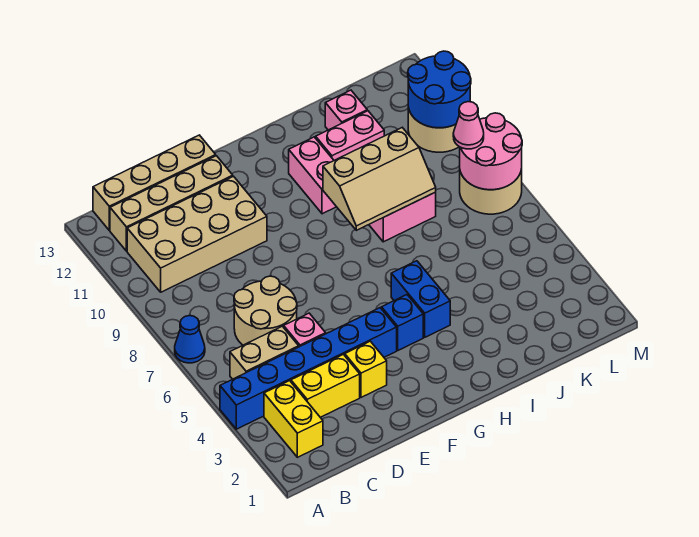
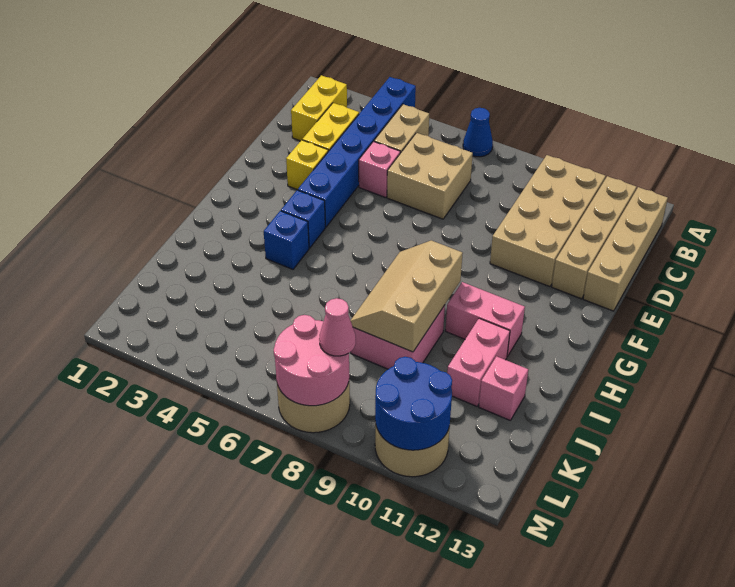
yellow 1x2 brick [264,381,323,457] -> yellow 1x2 brick turned to [291,75,347,141]
tan 2x2 round brick [234,276,297,345] -> tan 2x2 brick [387,133,473,219]
blue 1x2 brick [391,261,450,337] -> blue 1x1 brick [264,211,309,269]

